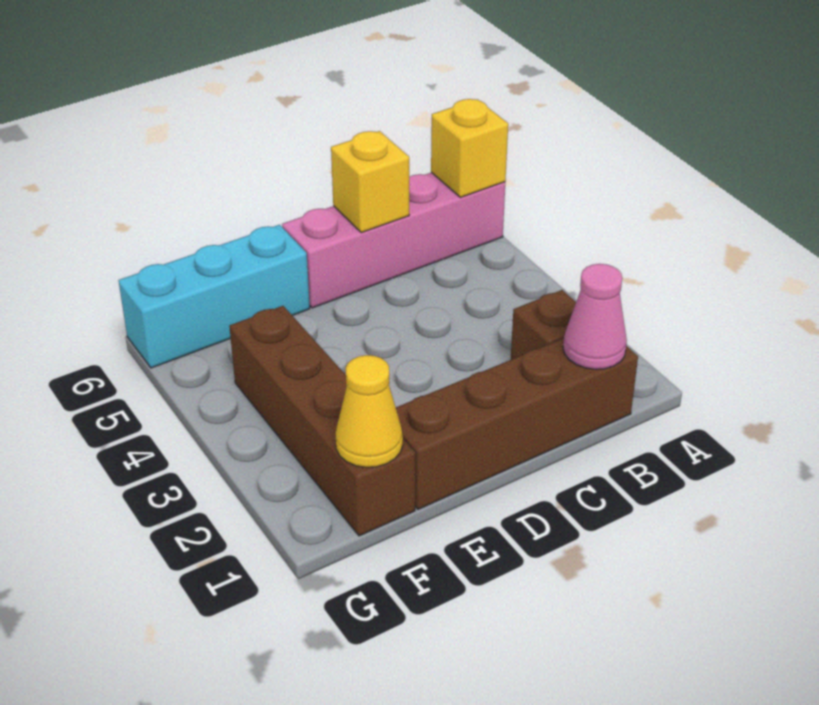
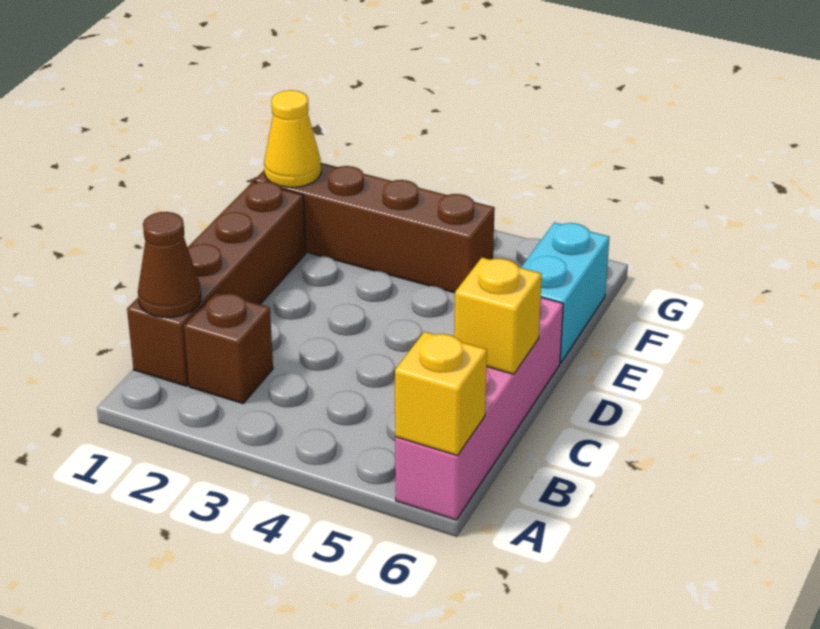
pink 1x1 cone [563,264,627,369] -> brown 1x1 cone [138,212,201,317]
cyan 1x3 brick [119,225,310,368] -> cyan 1x2 brick [521,222,609,363]

